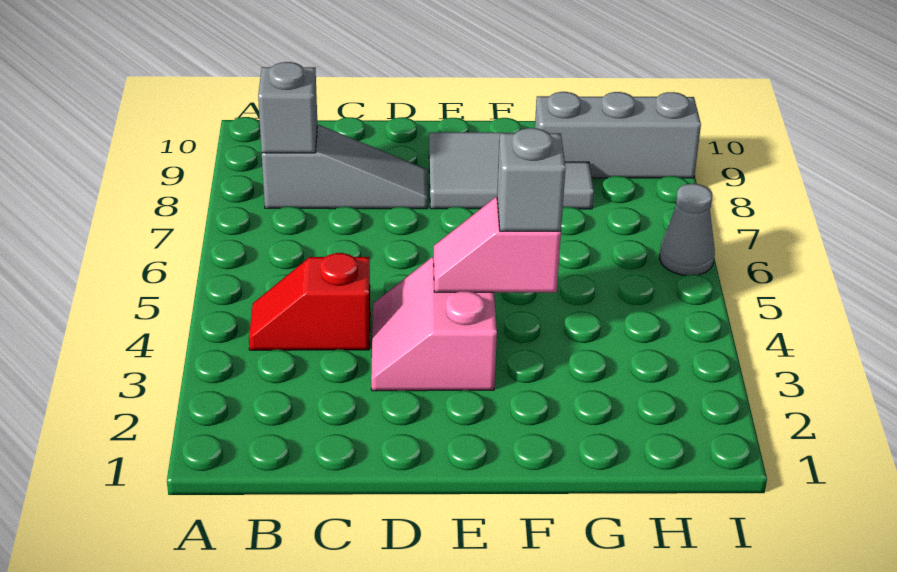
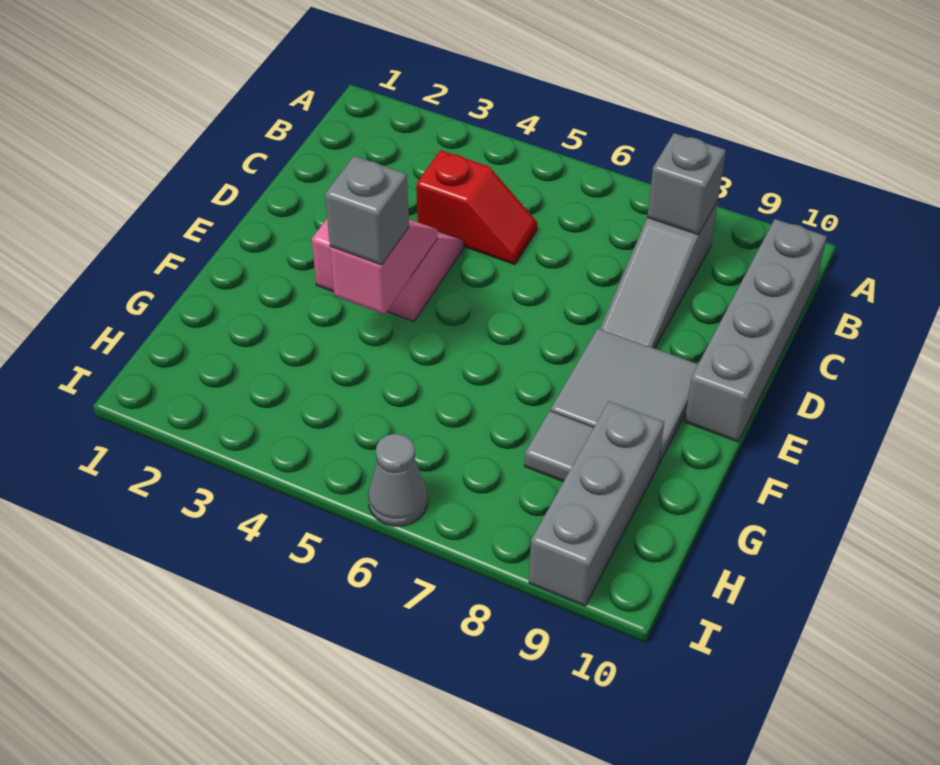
red 1x2 slope [249,253,370,350] -> red 1x2 slope turned to [416,150,537,264]
none -> grey 1x4 brick [685,219,827,442]

